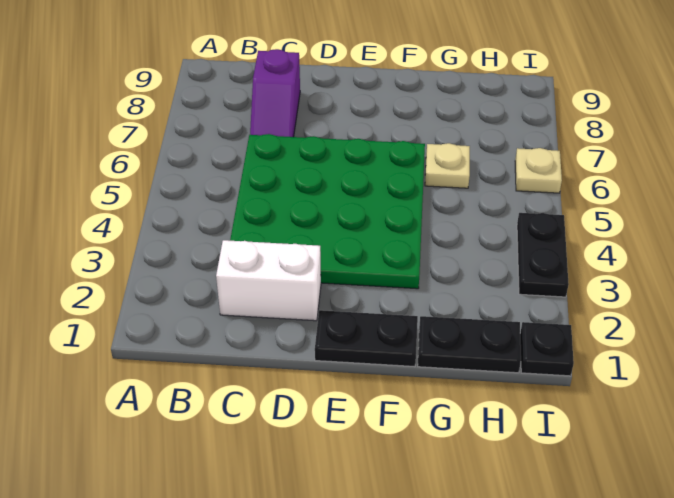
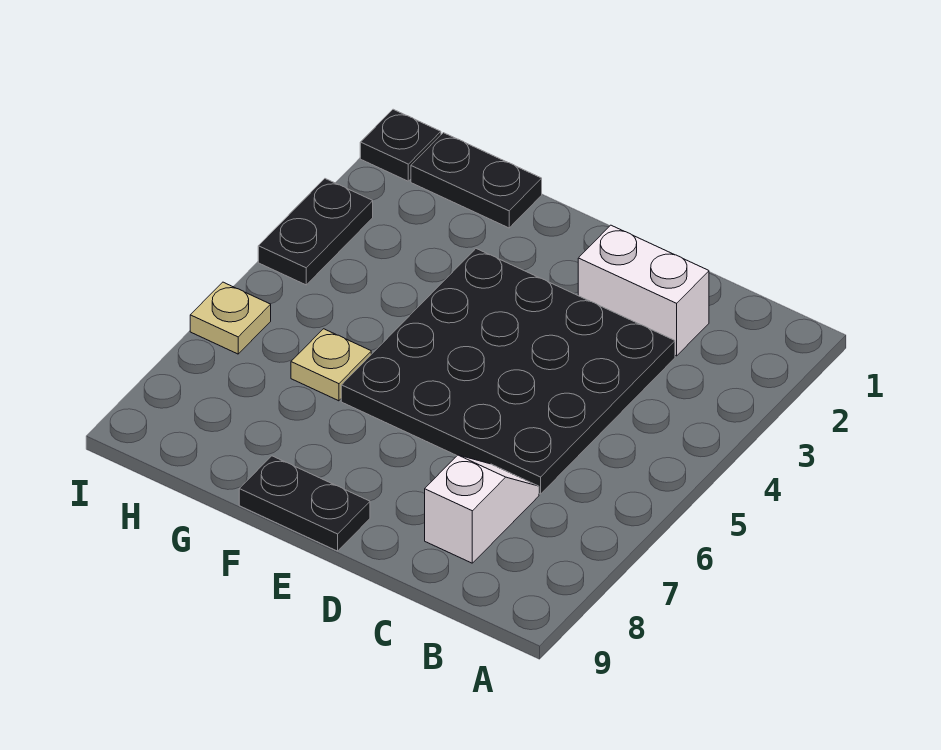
green 4x4 plate [230,134,425,289] -> black 4x4 plate [341,249,675,494]
purple 1x2 slope [250,49,300,137] -> white 1x2 slope [425,455,539,563]
black 1x2 plate [315,310,418,367] -> black 1x2 plate moved to [239,456,370,551]

